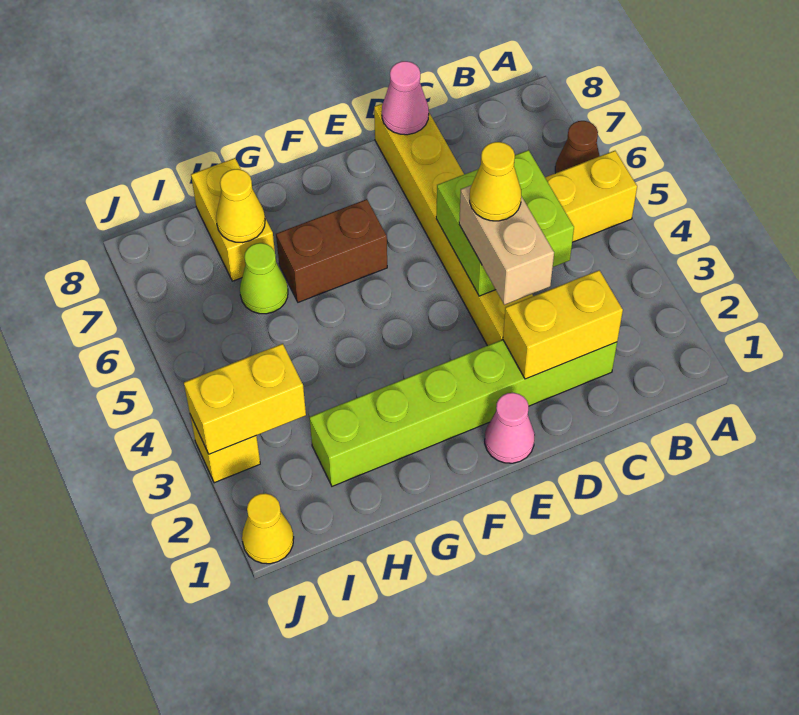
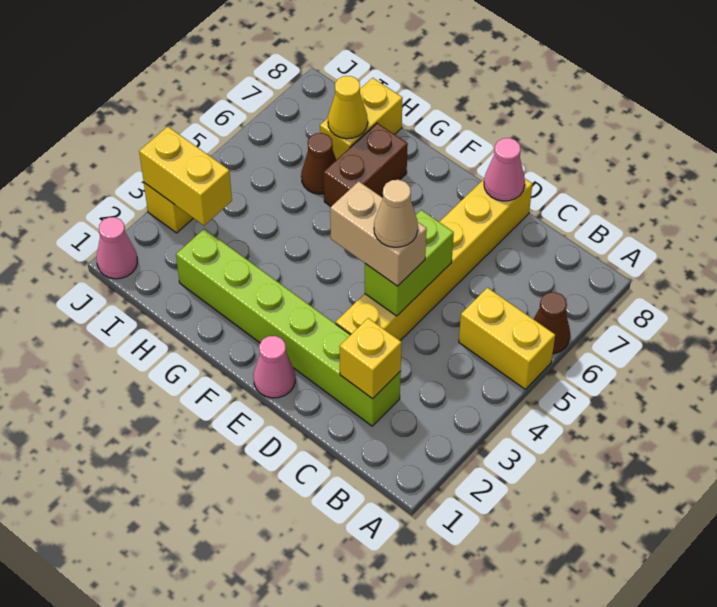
yellow 1x2 brick [503,270,623,379] -> yellow 1x1 brick [339,318,402,399]
lime 2x2 brick [436,150,574,296] -> lime 1x2 brick [365,210,454,316]
tan 1x2 brick [459,185,554,305] -> tan 1x2 brick turned to [330,181,427,286]
yellow 1x1 cone [470,142,521,221] -> tan 1x1 cone [374,180,418,247]
brown 1x2 brick [276,199,387,302] -> brown 1x2 brick turned to [324,123,408,206]
lime 1x1 cone [240,243,288,314] -> brown 1x1 cone [301,133,336,194]
yellow 1x1 cone [242,493,294,564] -> pink 1x1 cone [97,217,137,279]

